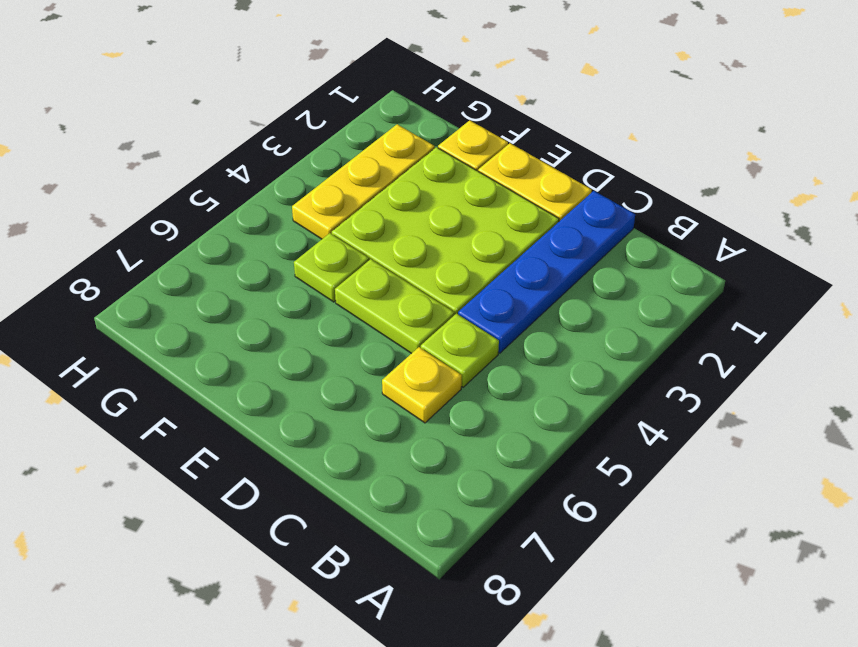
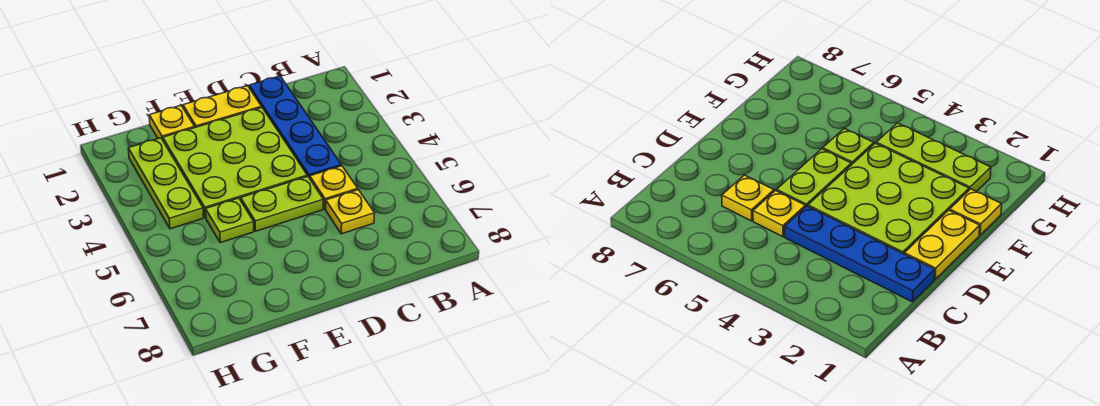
lime 1x1 plate [421,314,499,387] -> yellow 1x1 plate [310,166,358,209]
yellow 1x3 plate [292,124,435,239] -> lime 1x3 plate [128,138,204,229]

